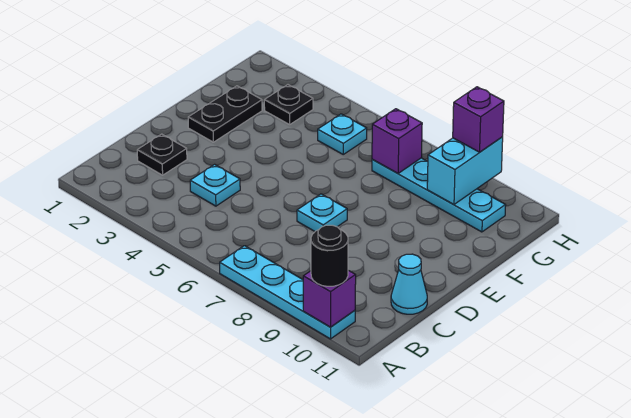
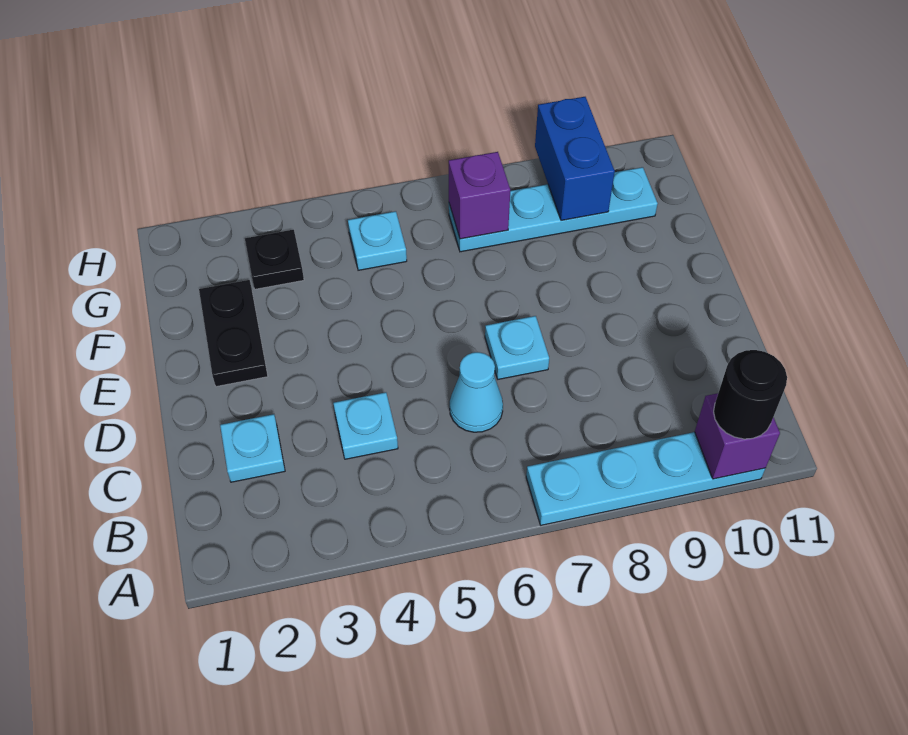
black 1x1 plate [137,134,187,175] -> cyan 1x1 plate [220,414,285,482]
cyan 1x1 cone [391,254,427,314] -> cyan 1x1 cone moved to [450,352,503,432]
cyan 1x2 brick [427,137,503,205] -> blue 1x2 brick [535,97,615,220]
purple 1x1 brick [453,87,504,152] -> none

